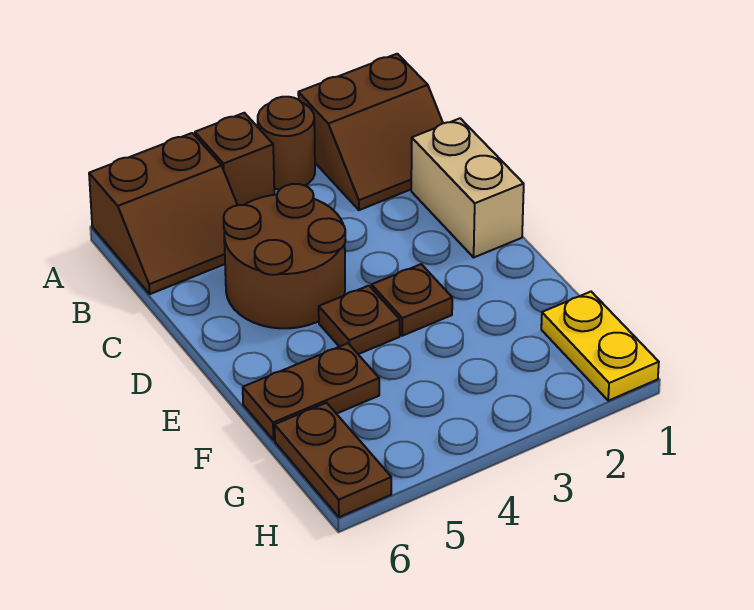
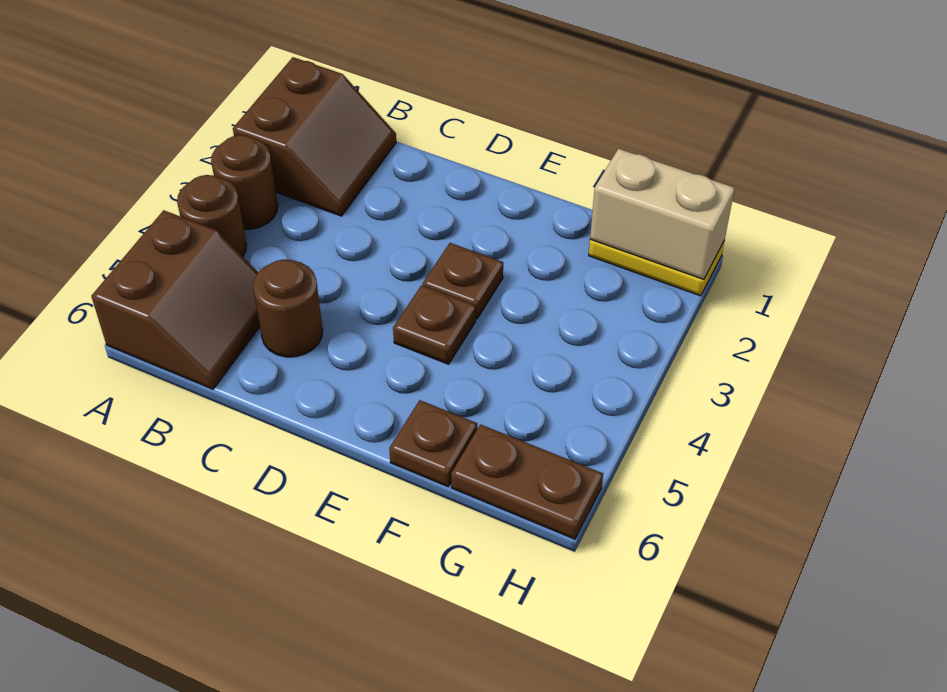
brown 1x1 brick [195,113,274,205] -> brown 1x1 round brick [177,175,247,257]
tan 1x2 brick [411,118,524,257] -> tan 1x2 brick moved to [590,149,735,279]
brown 2x2 round brick [224,184,346,328] -> brown 1x1 round brick [253,259,323,357]
brown 1x2 plate [243,343,379,440] -> brown 1x1 plate [389,400,477,487]

